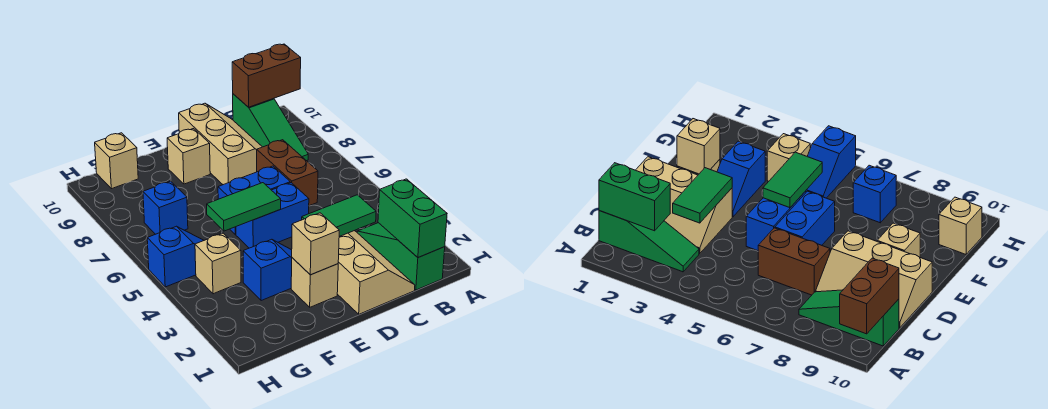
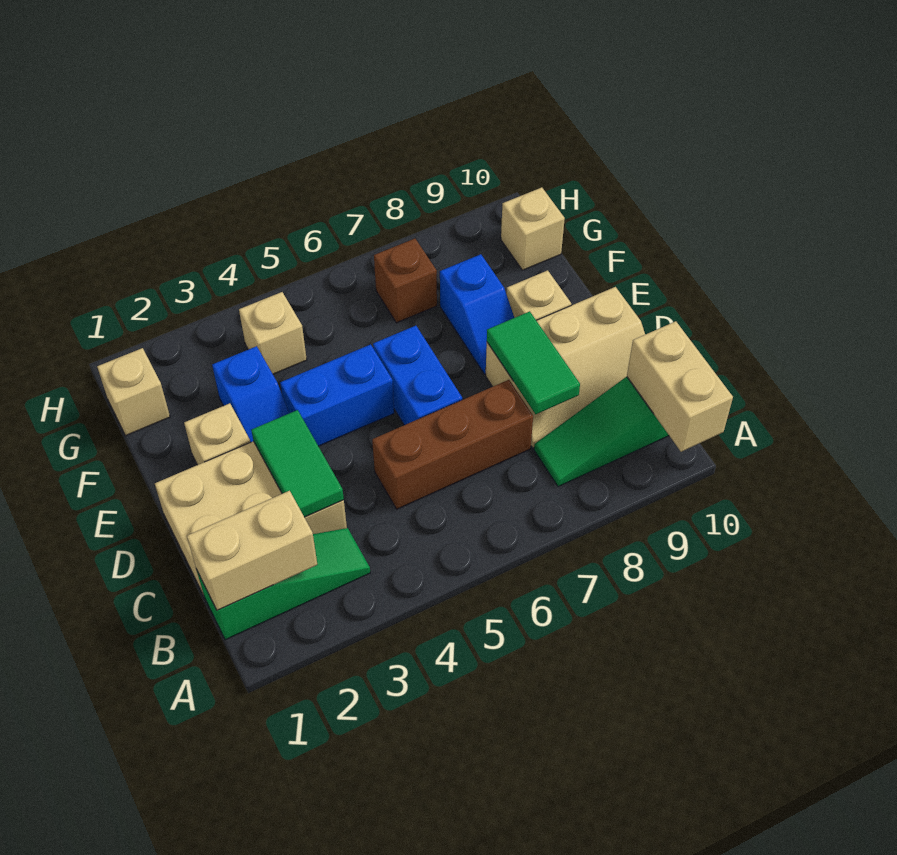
brown 1x2 brick [232,44,301,107] -> tan 1x2 brick [627,321,733,452]
green 1x2 brick [378,179,447,258] -> tan 1x2 brick [187,491,317,610]
tan 2x3 slope [337,231,415,314] -> tan 2x3 brick [155,441,347,596]
brown 1x2 brick [257,140,318,206] -> brown 1x3 brick [372,380,533,509]
blue 1x2 brick [236,183,309,248] -> blue 1x2 brick turned to [280,344,394,446]
tan 1x1 brick [292,213,339,275] -> tan 1x1 brick moved to [97,348,170,436]
green 1x2 tile [207,183,281,231] -> green 1x2 tile moved to [487,311,580,414]
blue 1x2 slope [147,226,204,287] -> blue 1x2 slope moved to [440,254,514,374]
blue 1x1 brick [143,181,188,234] -> brown 1x1 brick [374,239,437,323]

